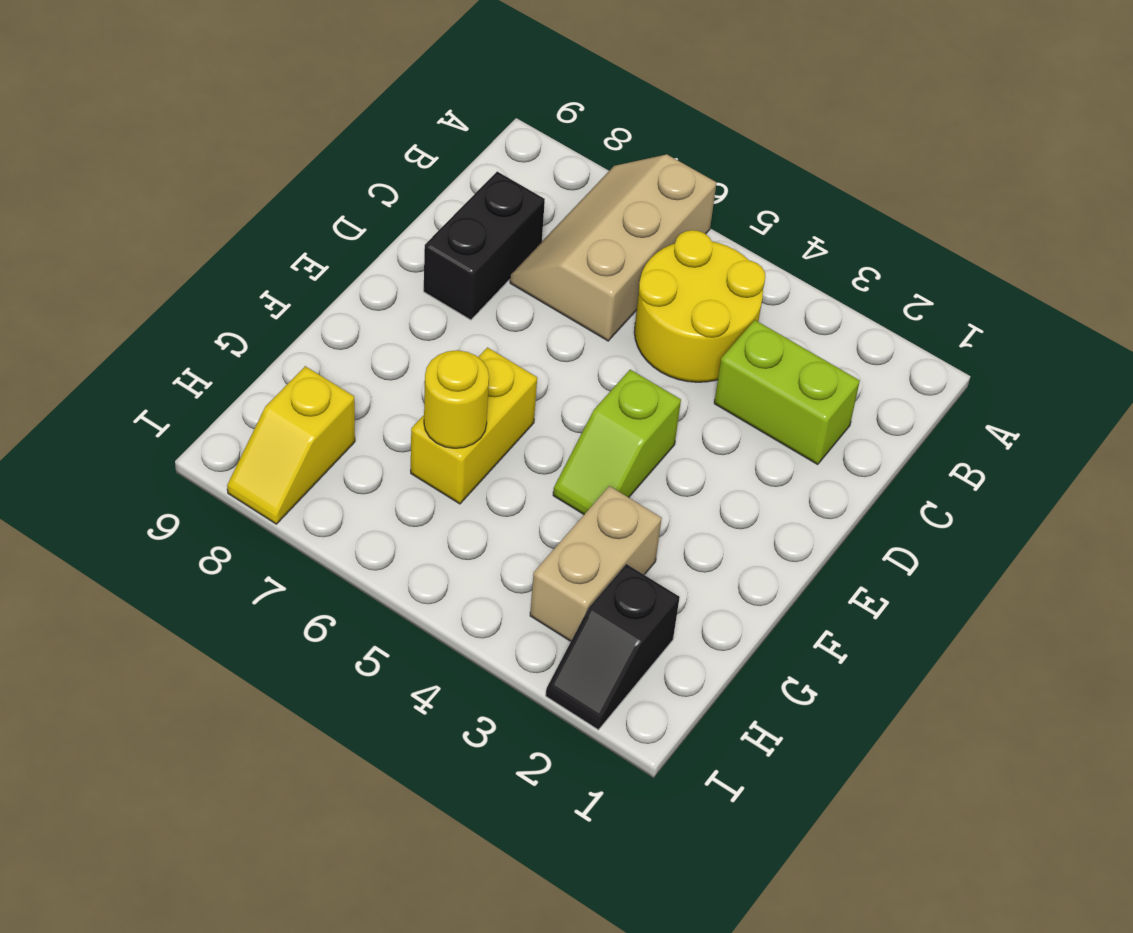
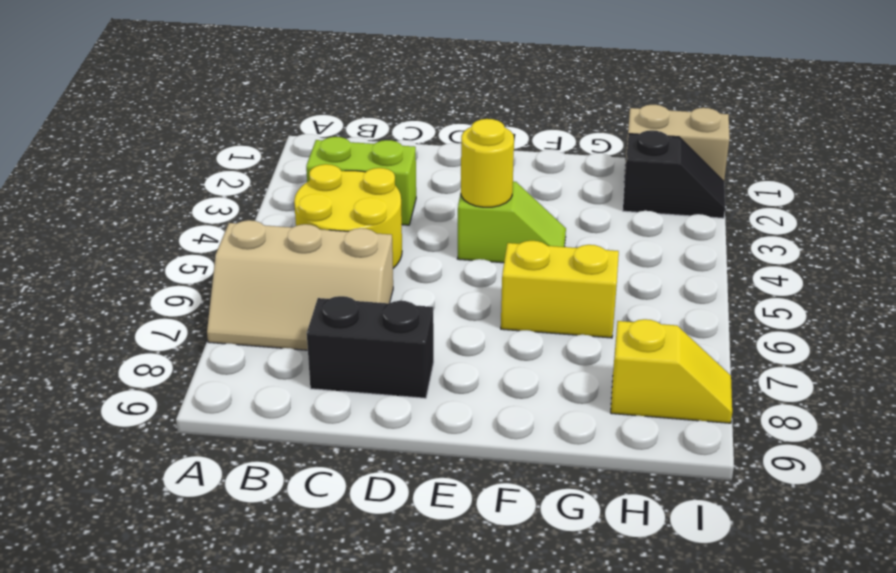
lime 1x2 brick [714,320,860,464] -> lime 1x2 brick turned to [306,137,416,225]
tan 1x2 brick [530,486,662,641] -> tan 1x2 brick moved to [625,105,730,181]
yellow 1x1 round brick [424,350,489,448] -> yellow 1x1 round brick moved to [461,119,514,207]

